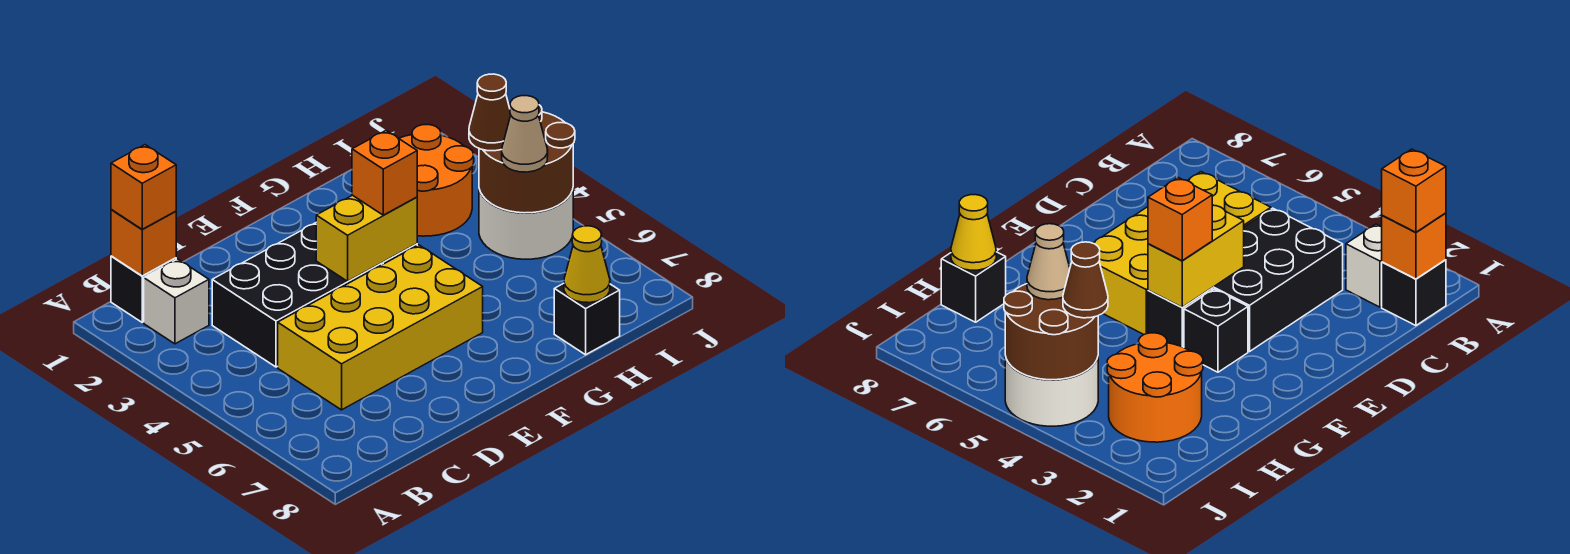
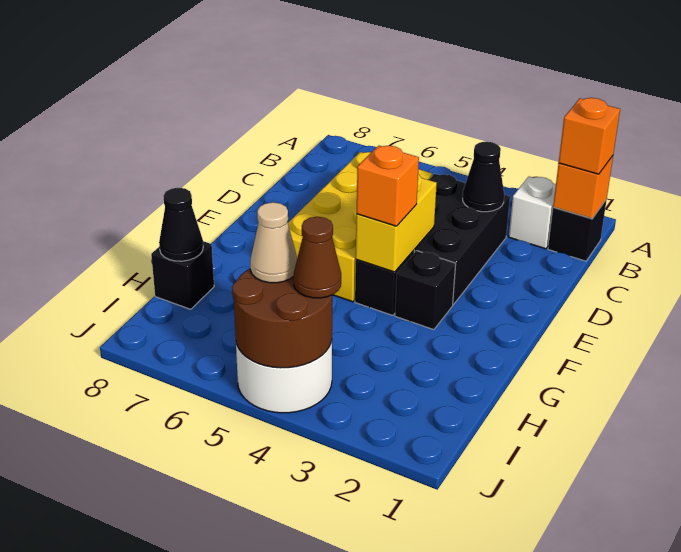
none -> black 1x1 cone [463,142,504,212]
orange 2x2 round brick [399,125,474,236] -> none
yellow 1x1 cone [564,226,610,303] -> black 1x1 cone [159,188,203,261]

